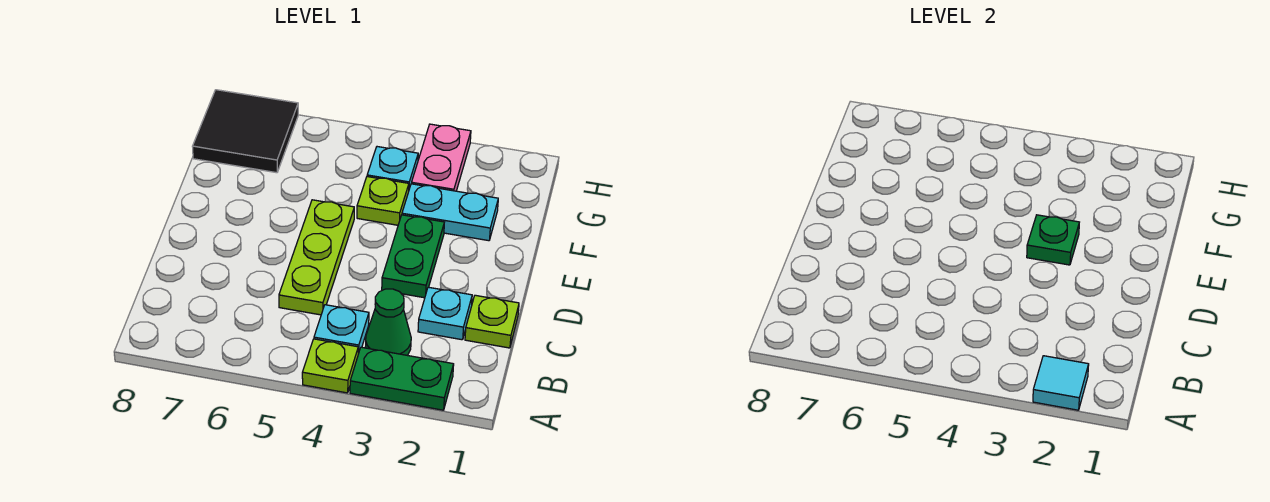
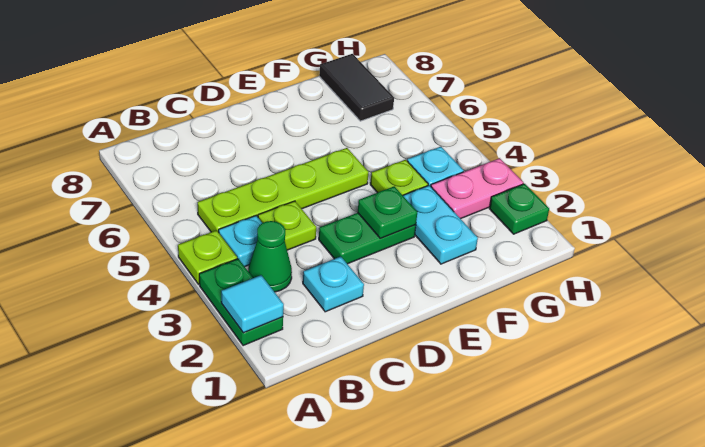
lime 1x1 plate [465,295,519,348] -> lime 1x1 plate moved to [258,201,316,250]
lime 1x3 plate [279,200,354,315] -> lime 1x4 plate [197,148,369,232]
black 2x2 tile [192,90,298,173] -> black 1x2 tile [319,54,394,121]
none -> green 1x1 plate [489,184,549,234]

